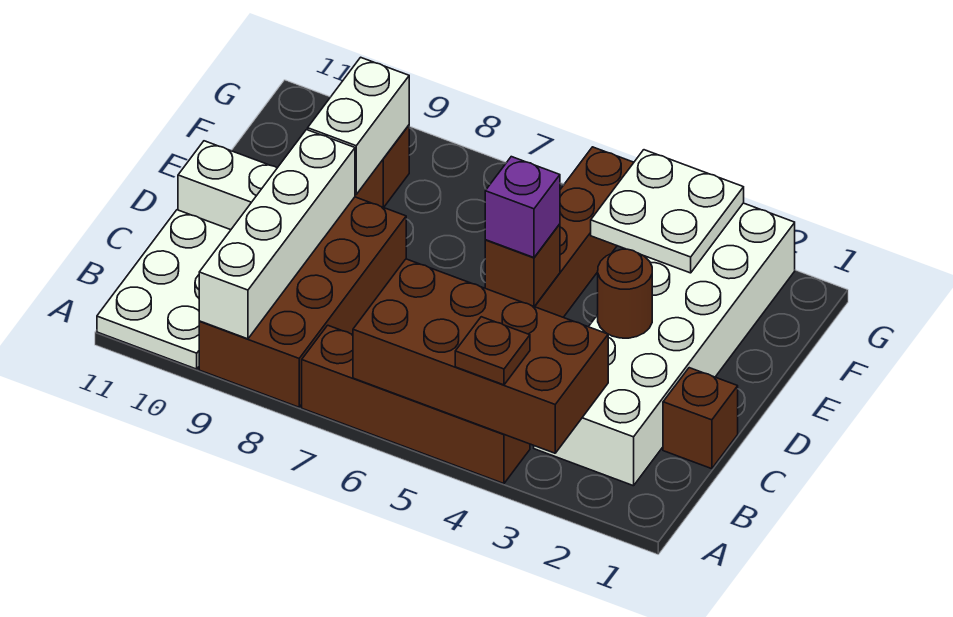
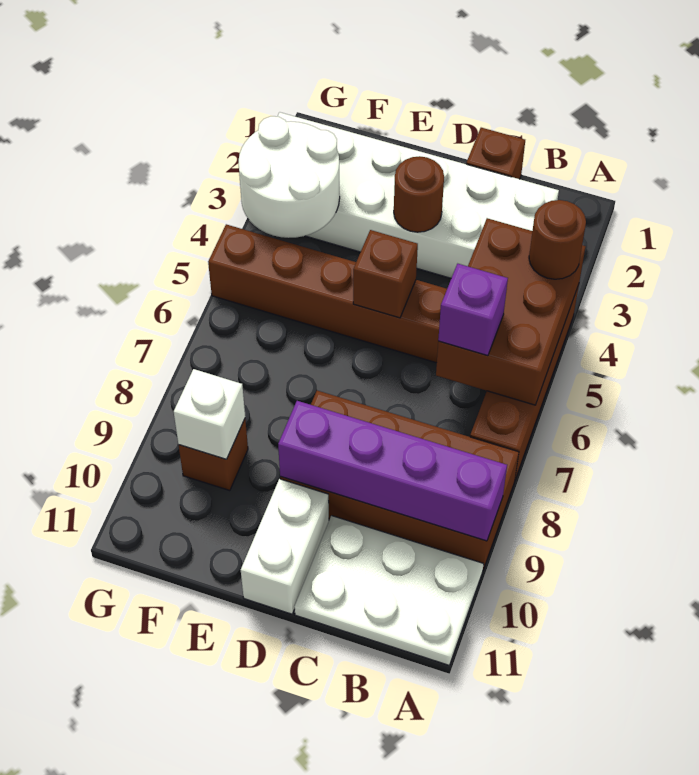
brown 2x4 brick [353,259,608,453] -> brown 2x3 brick [436,218,586,405]
brown 1x1 plate [455,317,530,385] -> brown 1x1 round brick [529,200,586,279]
white 1x4 brick [199,130,355,339] -> purple 1x4 brick [278,401,507,541]
purple 1x1 brick [485,157,560,258] -> purple 1x1 brick moved to [438,264,508,356]
white 1x2 brick [308,57,409,194] -> white 1x1 brick [174,369,245,459]
white 2x2 plate [591,150,744,273] -> white 2x2 round brick [239,116,340,238]

